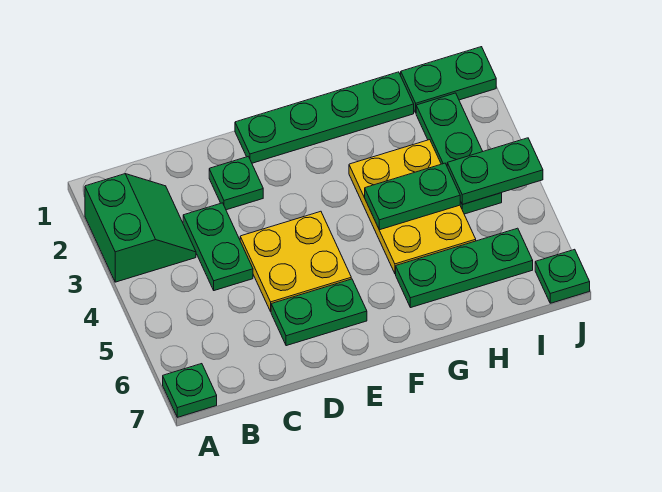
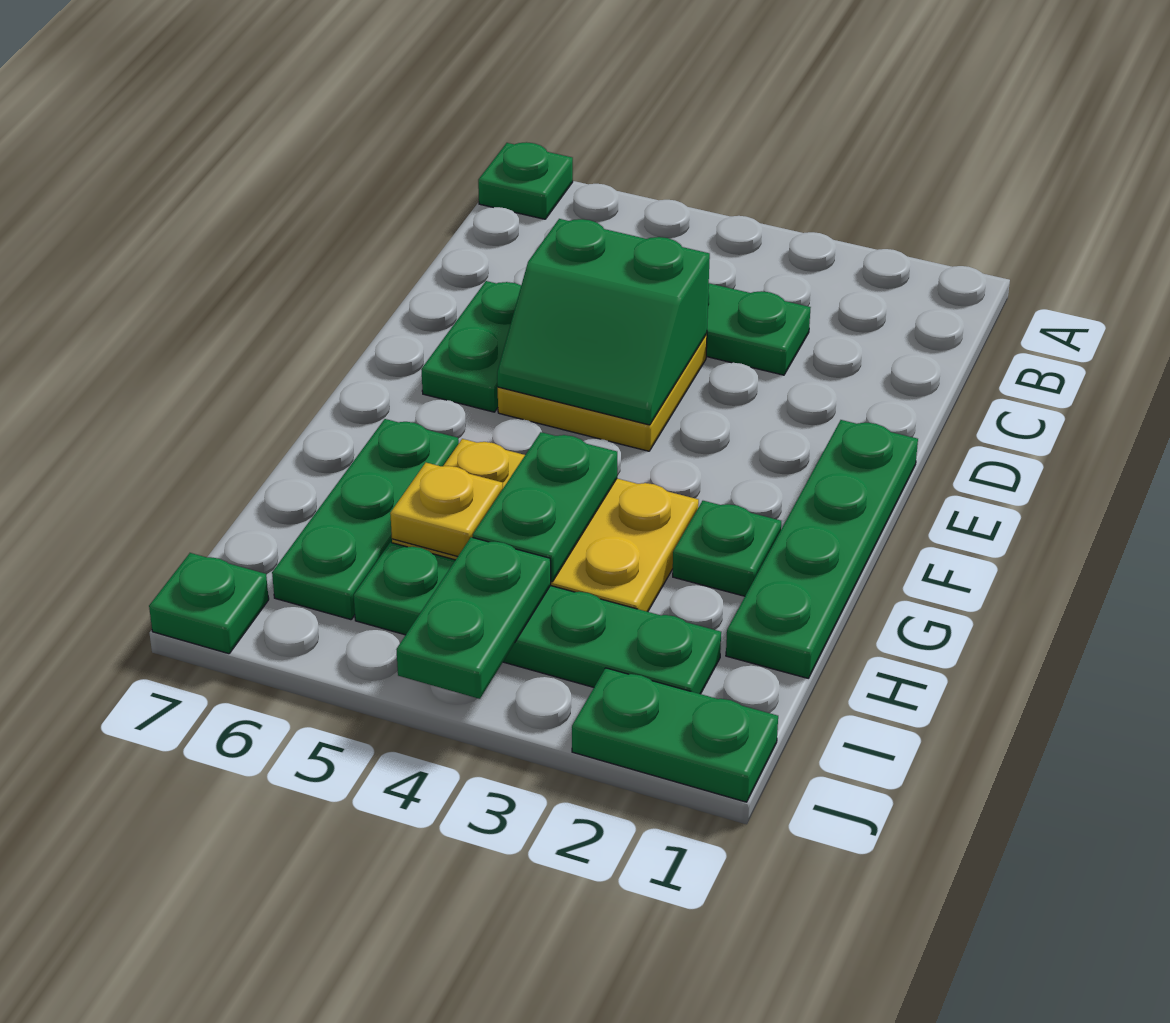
green 2x2 slope [85,174,196,282] -> green 2x2 slope moved to [497,219,710,425]
green 1x1 plate [209,156,263,210] -> green 1x1 plate moved to [673,501,781,596]
none -> yellow 1x1 plate [390,463,503,557]
green 1x2 plate [401,47,496,113] -> green 1x2 plate turned to [572,668,778,802]
green 1x3 plate [416,93,502,214] -> green 1x4 plate [354,542,721,694]

